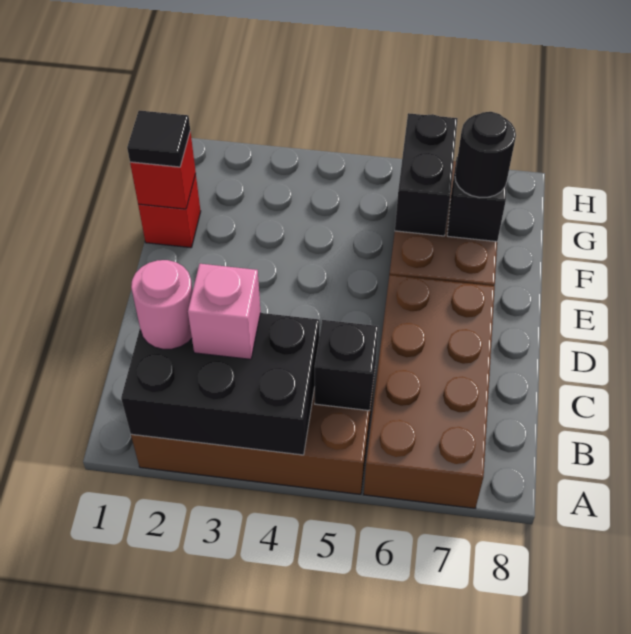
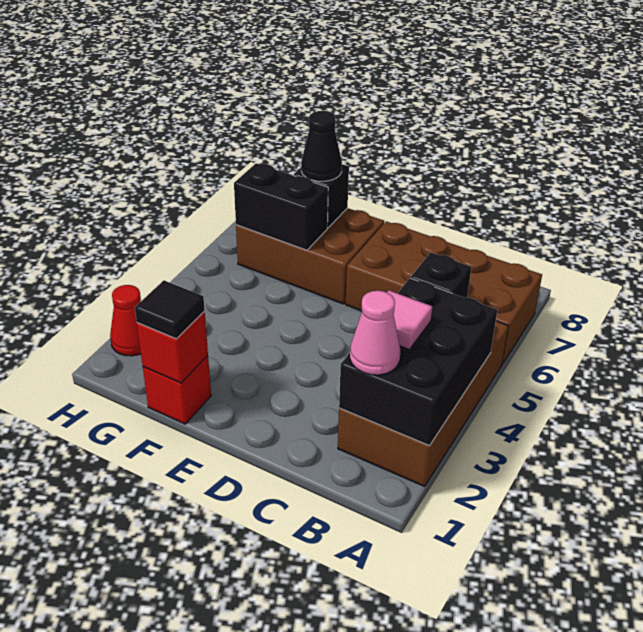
pink 1x1 round brick [131,260,193,349] -> pink 1x1 cone [350,291,400,375]
pink 1x1 brick [188,264,261,359] -> pink 1x1 tile [387,290,432,350]
black 1x1 round brick [455,112,516,197] -> black 1x1 cone [301,111,342,181]
none -> red 1x1 cone [110,285,141,356]

